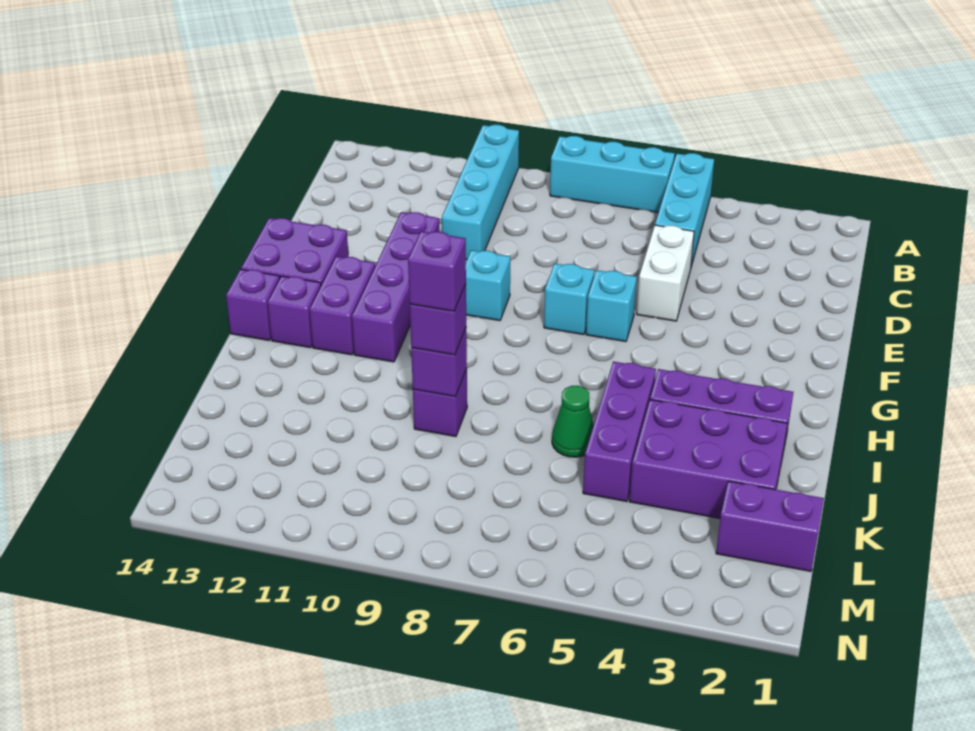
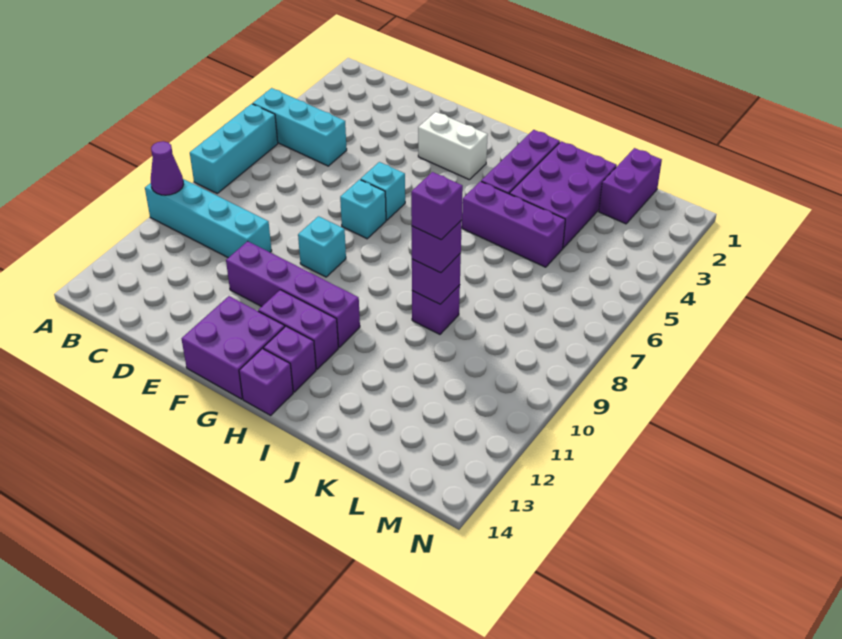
none -> purple 1x1 cone [151,141,183,195]
white 1x2 brick [637,225,694,321] -> white 1x2 brick moved to [418,112,488,180]
green 1x1 cone [552,386,594,457] -> none

